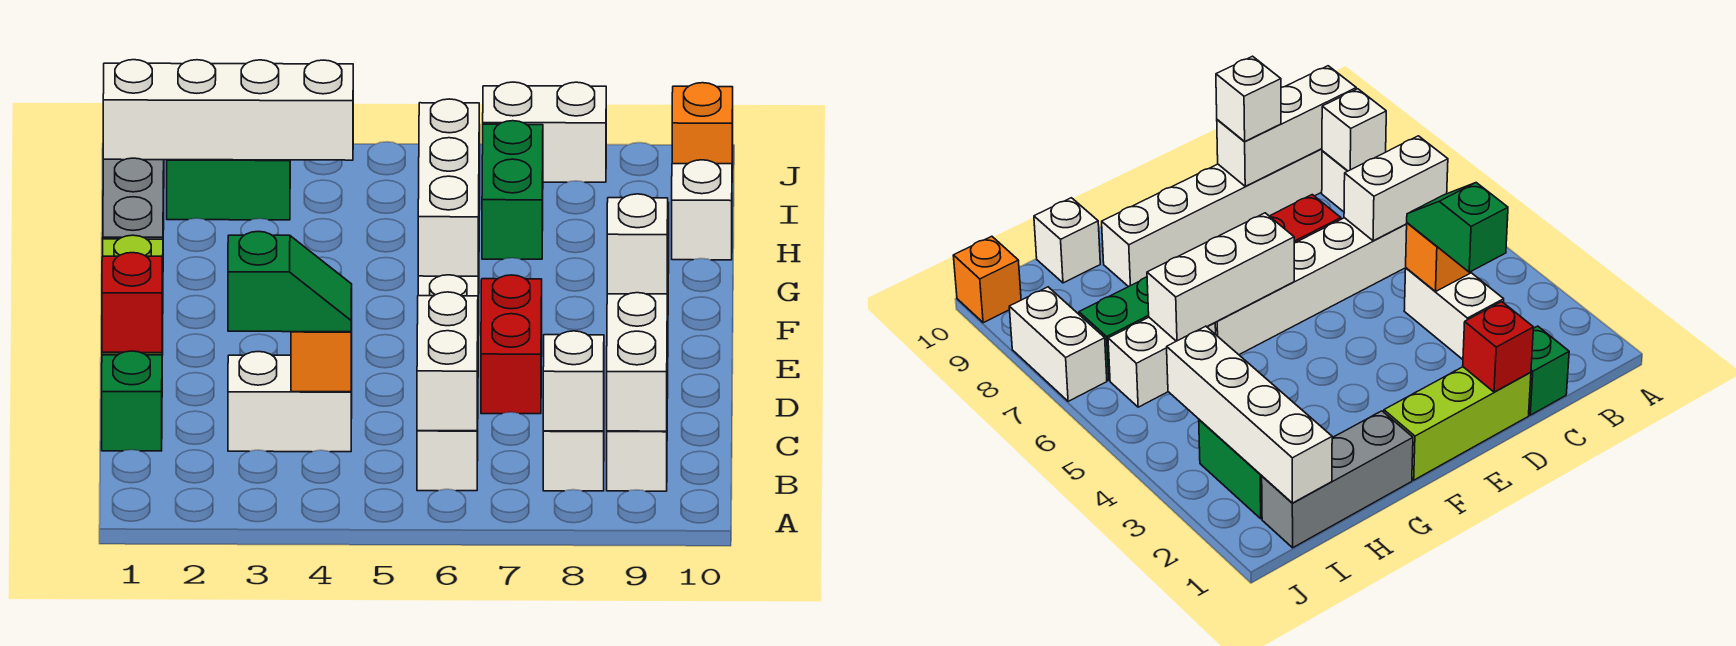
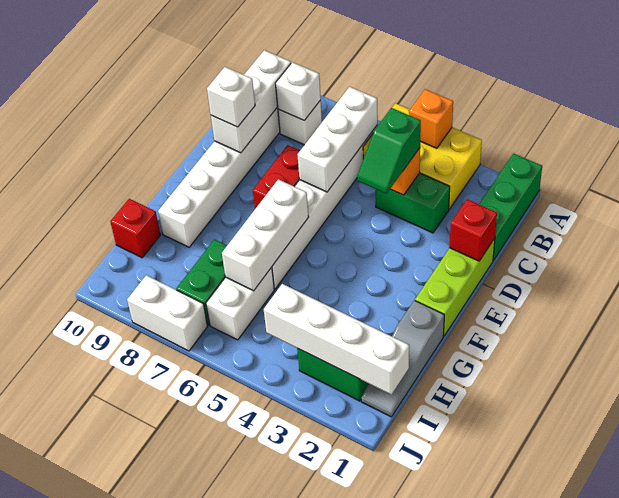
none -> yellow 2x3 brick [363,103,482,209]
white 1x2 brick [417,292,478,431] -> white 1x3 brick [297,87,378,192]
green 1x1 brick [102,351,162,451] -> green 1x3 brick [479,154,542,260]
white 1x2 brick [228,352,352,452] -> green 1x2 brick [376,173,450,233]
green 1x2 slope [228,231,352,332] -> green 1x2 slope turned to [357,108,421,194]
grey 1x3 brick [103,158,164,239] -> grey 1x3 slope [361,300,444,417]
white 1x1 brick [672,160,732,260] -> red 1x1 brick [110,199,160,258]
orange 1x1 brick [672,83,733,169] -> orange 1x1 brick moved to [409,89,453,148]

